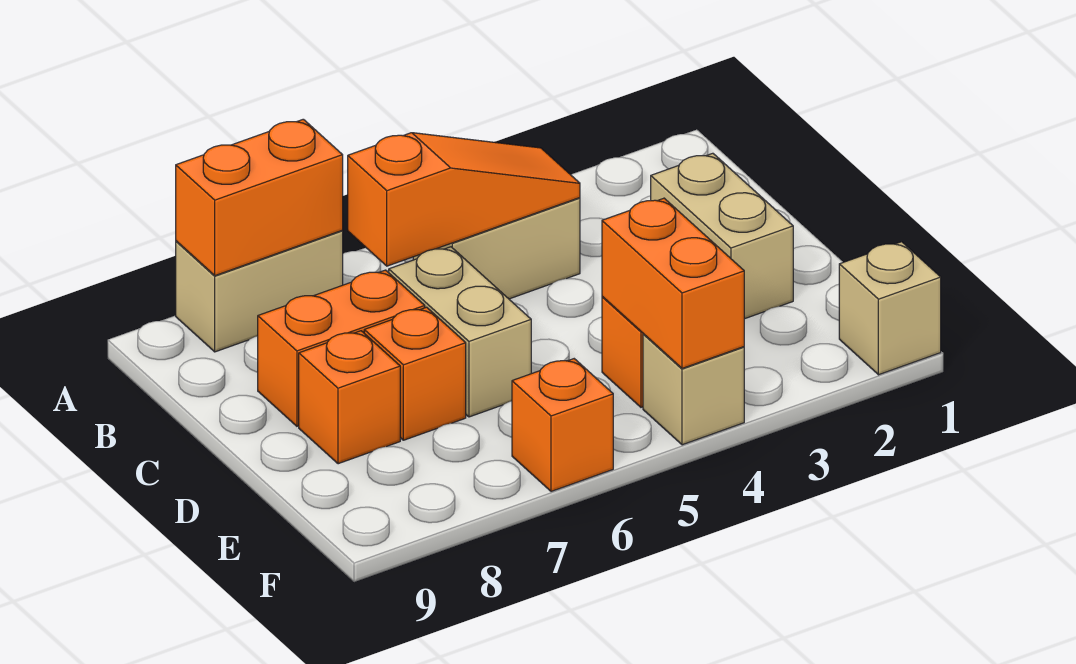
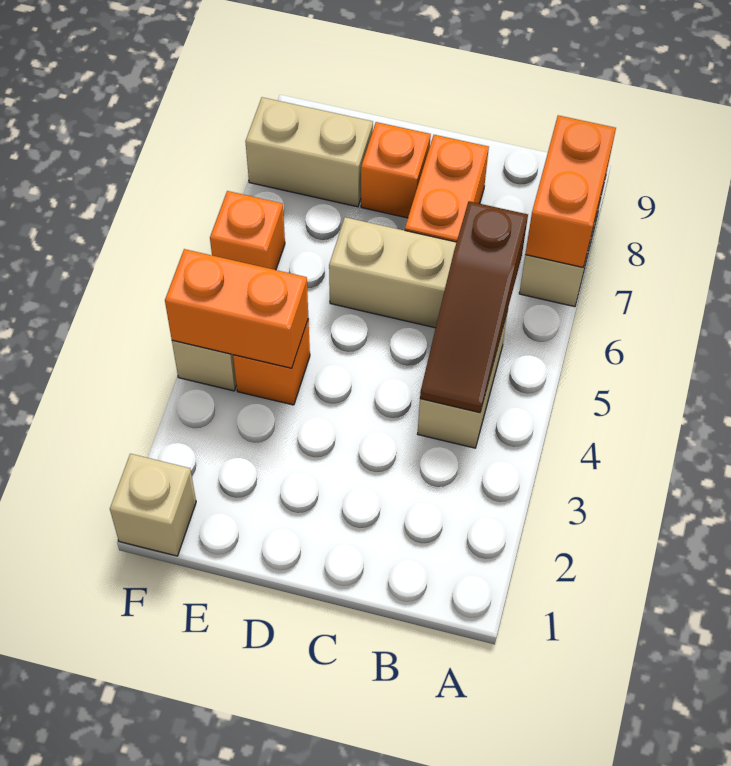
orange 1x3 slope [348,133,580,266] -> brown 1x3 slope [420,201,528,413]
tan 1x2 brick [651,153,793,319] -> tan 1x2 brick moved to [245,97,373,207]
orange 1x1 brick [364,307,466,440] -> none

